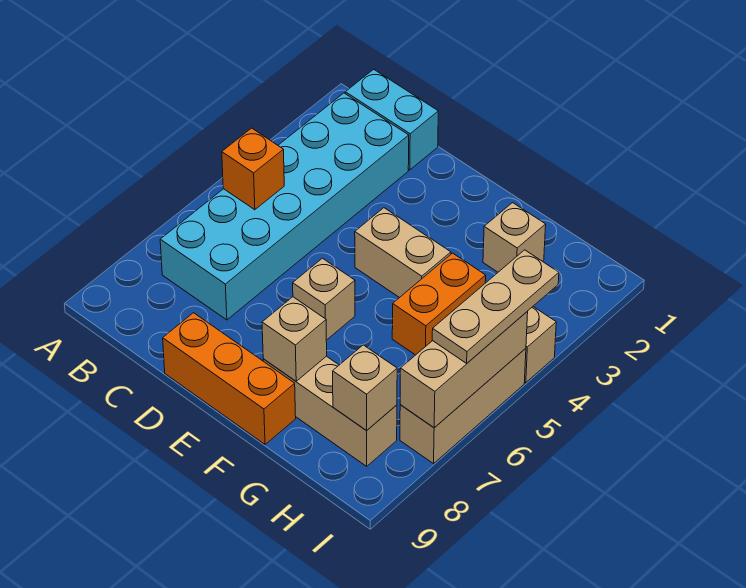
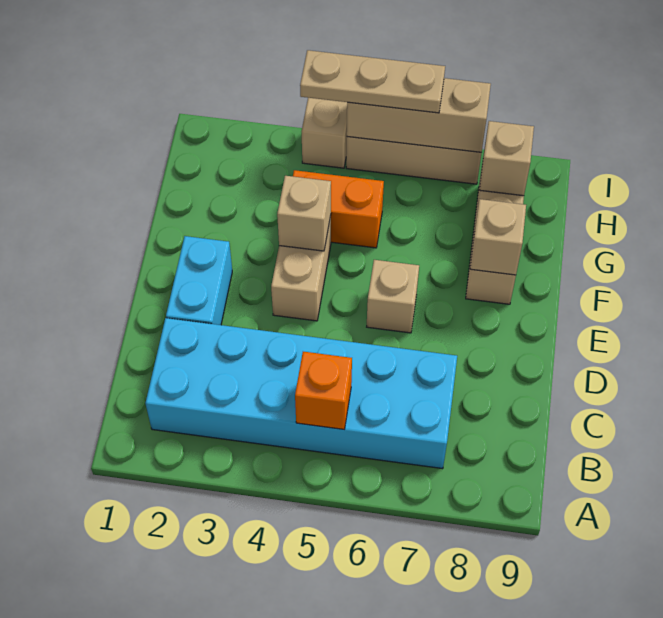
cyan 1x2 brick [345,69,438,170] -> cyan 1x2 brick moved to [166,236,232,325]
orange 1x3 brick [163,313,296,444] -> none
tan 1x1 brick [483,203,546,272] -> tan 1x1 brick moved to [277,176,331,251]

